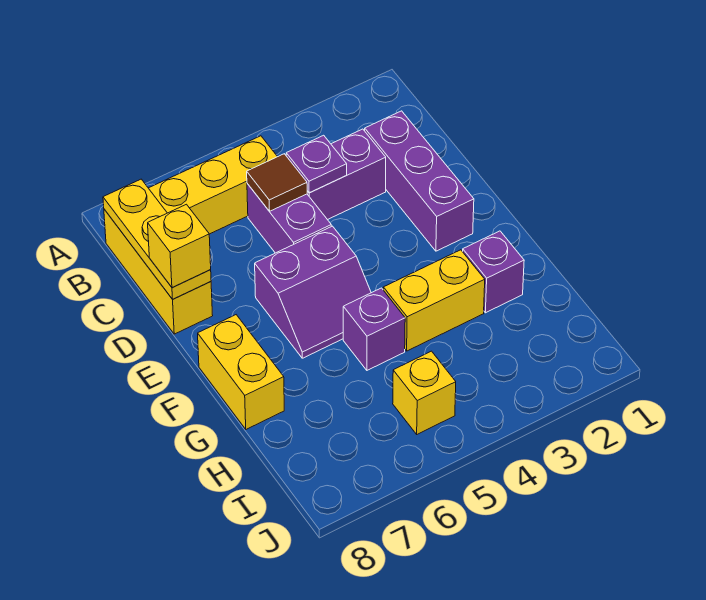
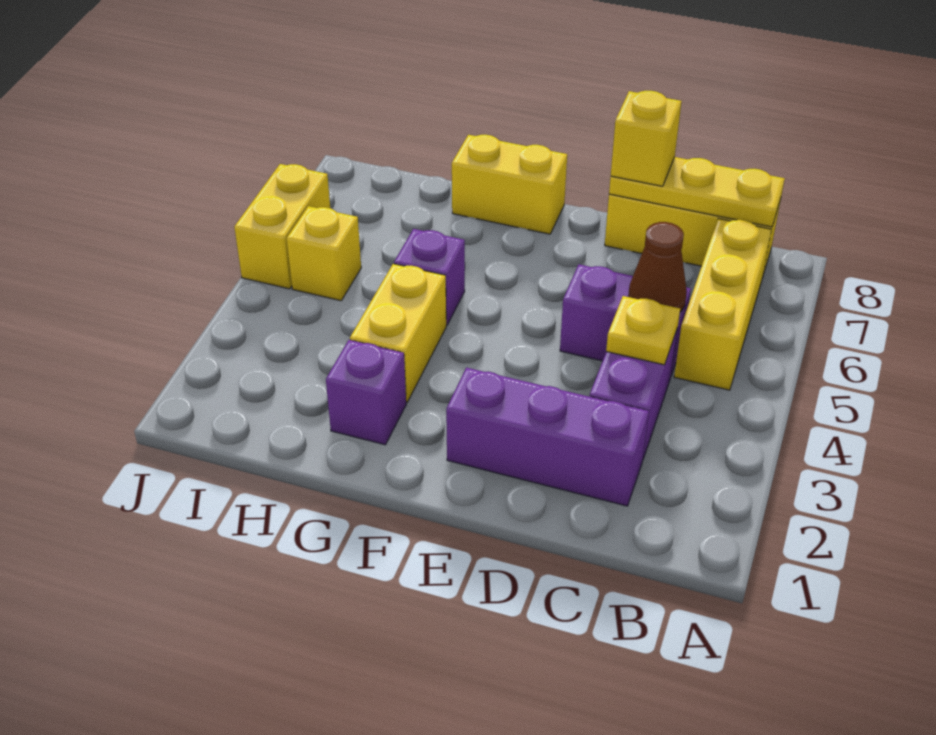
purple 1x1 plate [286,135,347,193] -> yellow 1x1 plate [606,296,680,365]
brown 1x1 tile [247,154,307,211] -> brown 1x1 cone [628,222,687,312]
purple 2x2 slope [255,226,371,358] -> none
none -> yellow 1x2 brick [234,164,330,289]

